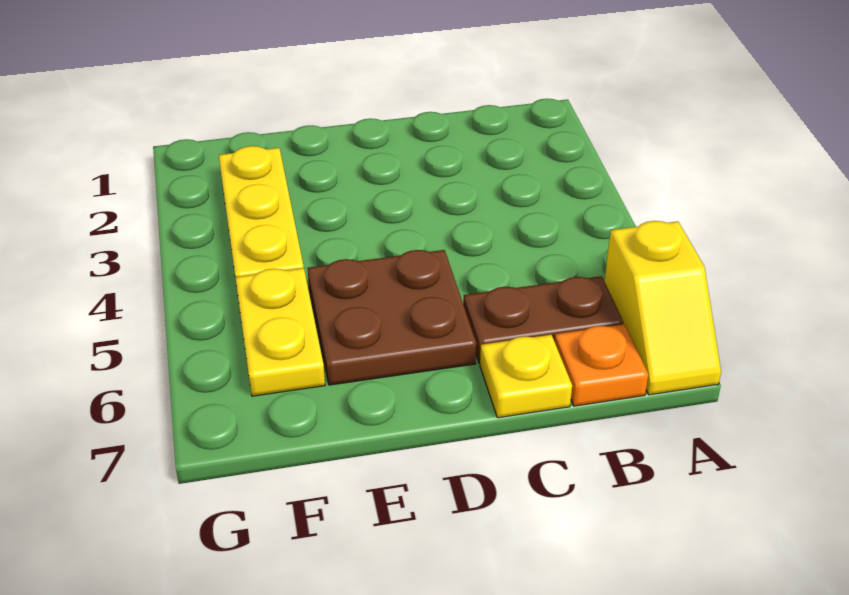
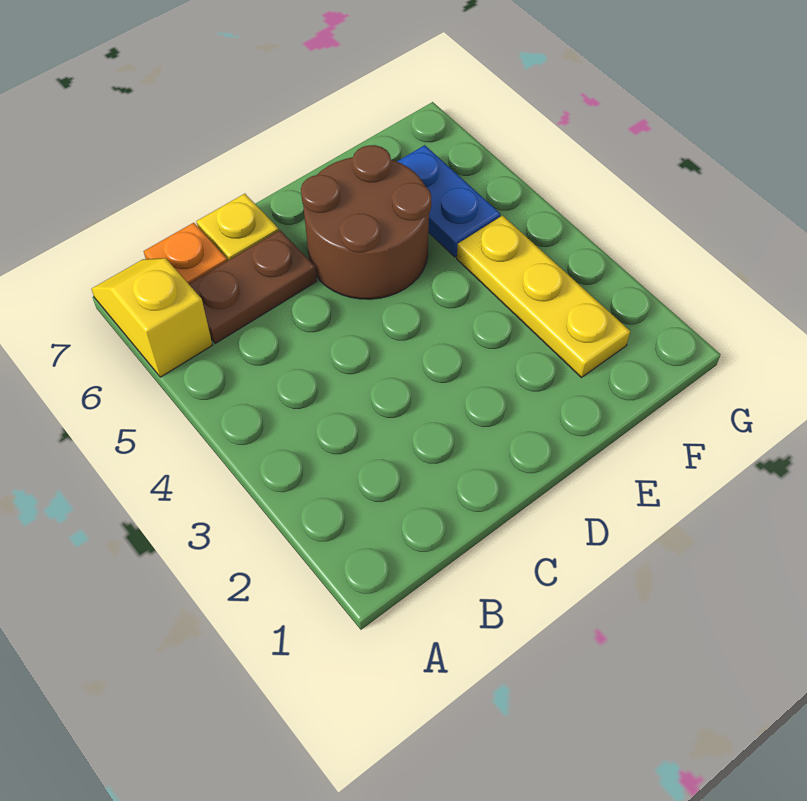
brown 2x2 plate [308,250,476,385] -> brown 2x2 round brick [301,145,431,299]
yellow 1x2 plate [235,268,325,396] -> blue 1x2 plate [397,145,501,257]

